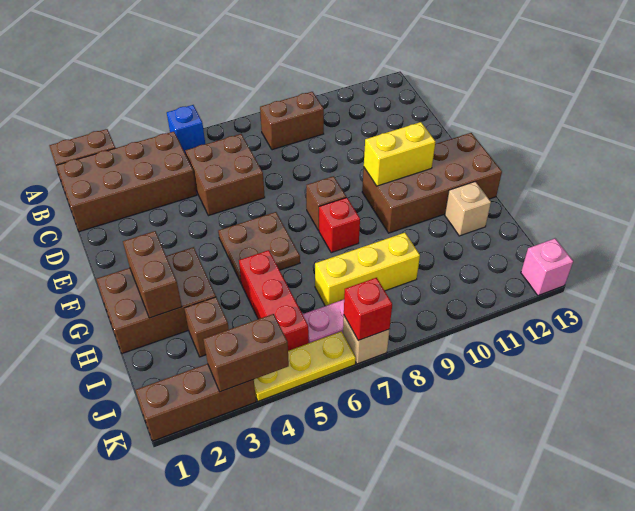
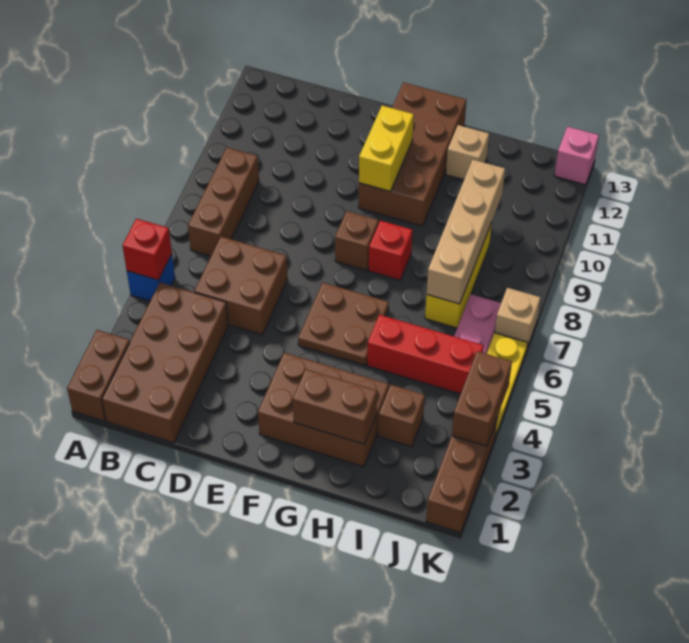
brown 1x2 brick [260,92,324,150] -> brown 1x3 brick [188,147,259,256]
brown 2x3 brick [96,247,216,353] -> brown 2x3 brick turned to [258,352,389,467]
none -> tan 1x4 brick [427,160,505,304]
red 1x1 brick [344,278,392,341] -> red 1x1 brick moved to [123,219,172,280]

